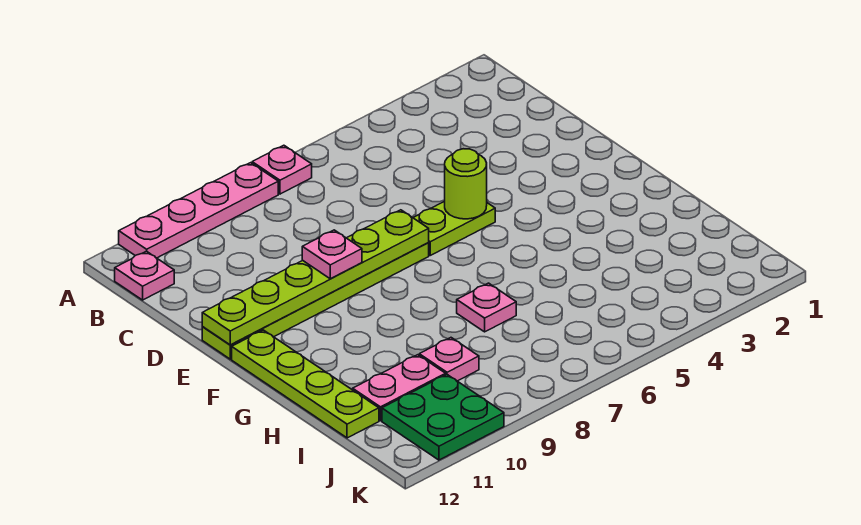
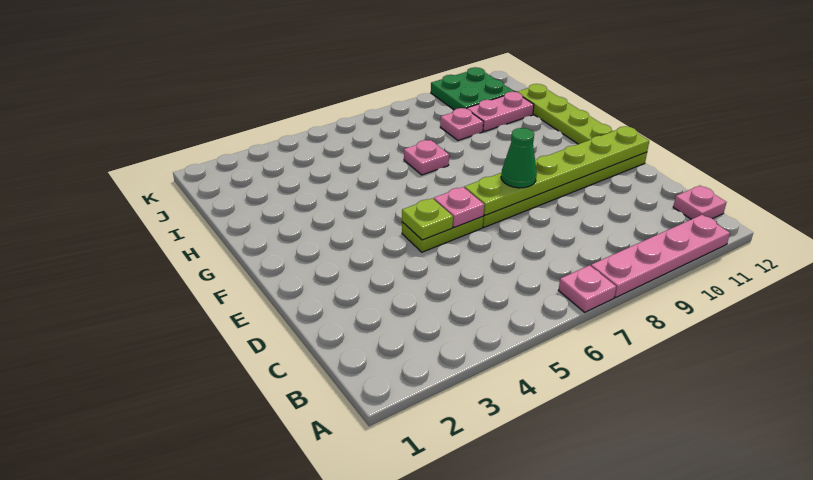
lime 1x1 round brick [445,149,487,219] -> lime 1x1 plate [402,198,453,240]
none -> green 1x1 cone [501,128,537,188]
pink 1x1 plate [302,230,362,279] -> pink 1x1 plate moved to [434,187,484,228]

